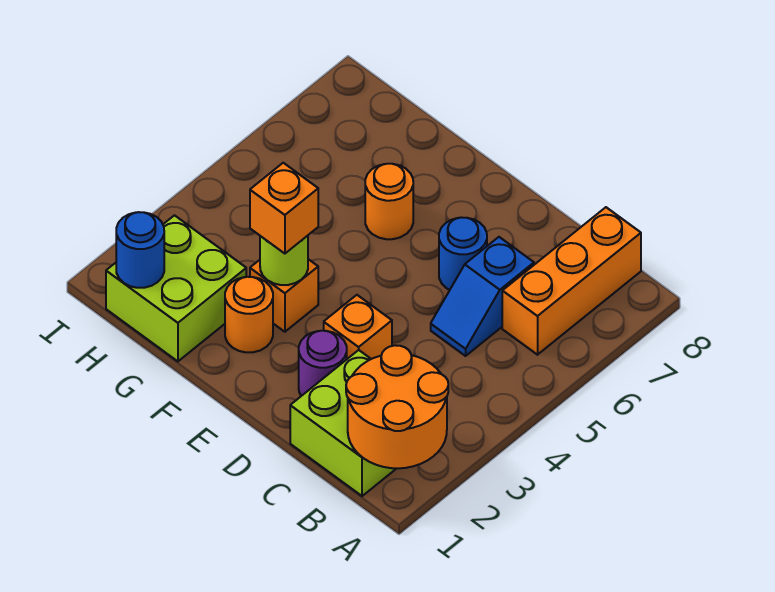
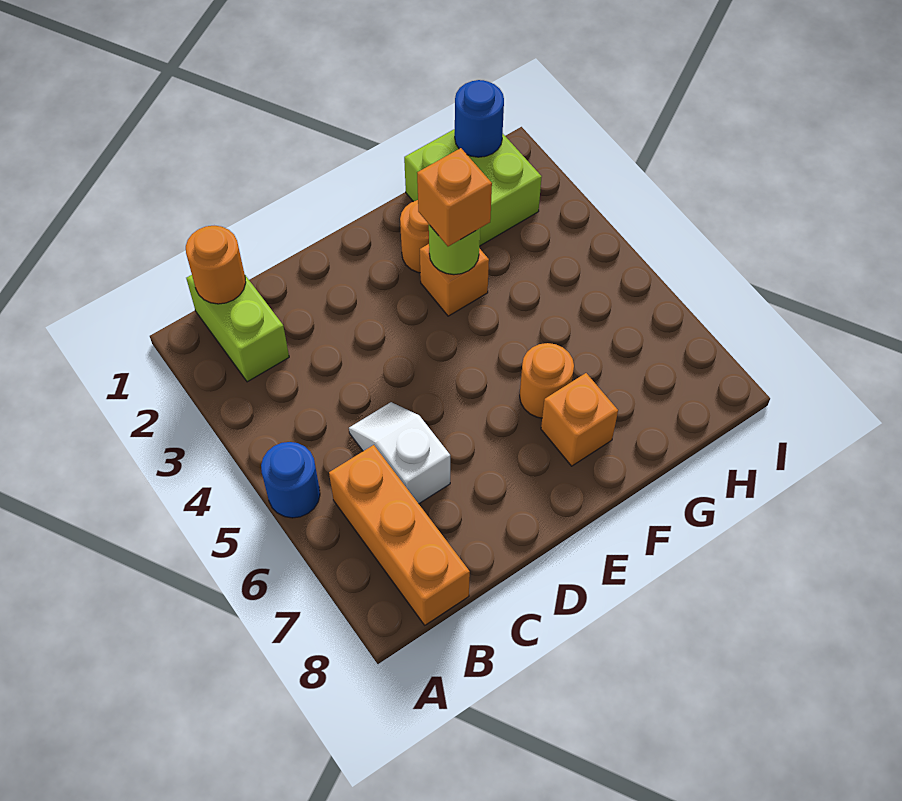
orange 2x2 round brick [346,345,448,468] -> orange 1x1 round brick [186,226,246,304]
lime 2x2 brick [290,350,397,496] -> lime 1x2 brick [186,275,289,382]
blue 1x2 slope [431,237,534,356] -> white 1x2 slope [349,402,450,504]
purple 1x1 round brick [299,331,347,396] -> none
orange 1x1 brick [324,295,392,359] -> orange 1x1 brick moved to [541,373,618,466]
blue 1x1 round brick [439,217,487,290] -> blue 1x1 round brick moved to [261,442,320,518]

